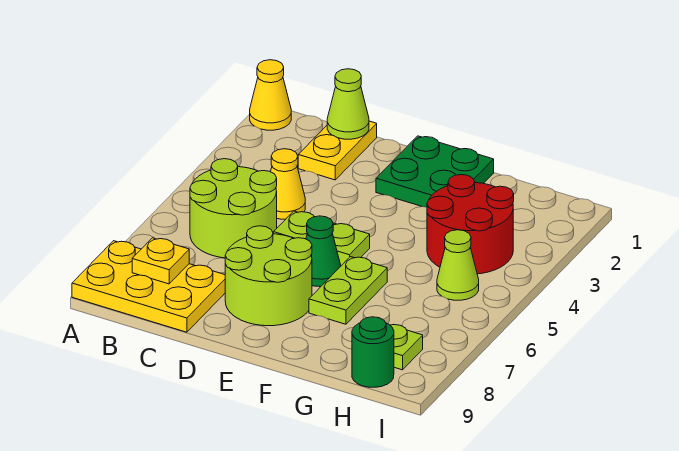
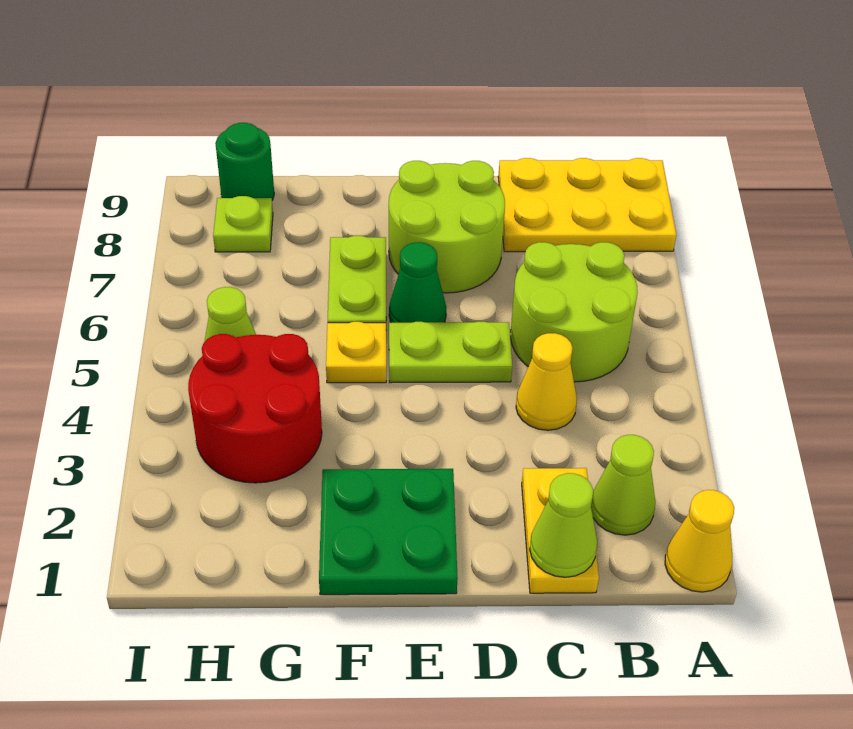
none -> lime 1x1 cone [591,435,655,535]
yellow 1x1 plate [132,238,189,284] -> yellow 1x1 plate moved to [326,322,386,383]

